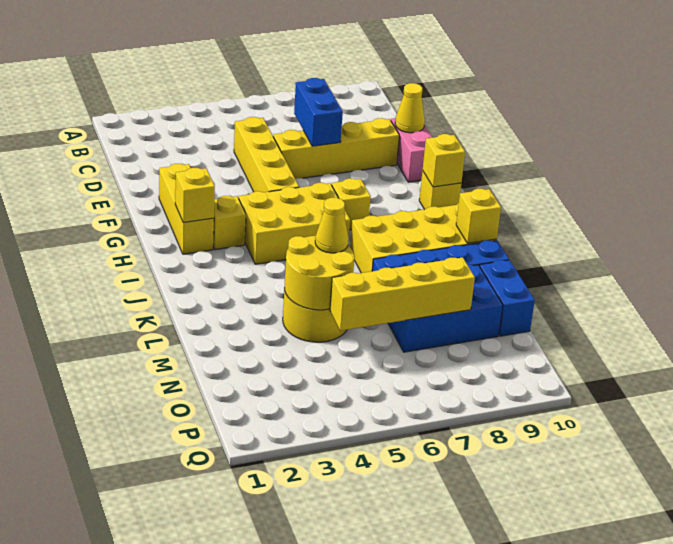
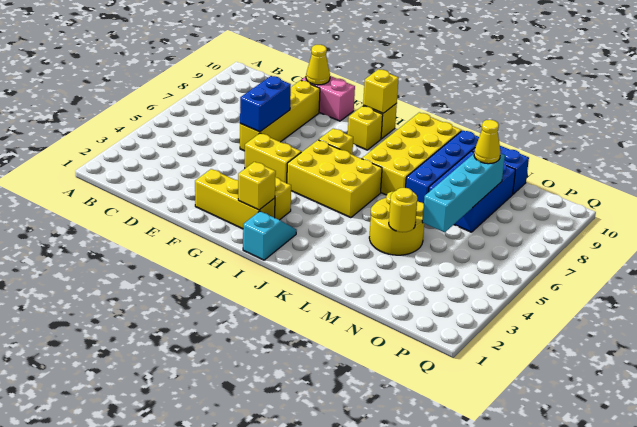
yellow 1x4 brick [234,117,299,192] -> yellow 1x2 brick [245,133,301,183]
blue 1x2 brick [294,78,343,146] -> blue 1x2 brick turned to [240,76,291,132]
yellow 2x3 brick [239,183,350,264] -> yellow 2x3 brick turned to [287,140,382,218]
none -> cyan 1x2 slope [243,211,297,260]
yellow 1x1 brick [456,189,501,243] -> yellow 1x1 brick moved to [348,106,383,150]
yellow 2x2 round brick [284,236,354,310] -> yellow 1x1 round brick [389,188,417,232]
yellow 1x1 cone [315,198,349,253] -> yellow 1x1 cone moved to [474,120,501,164]
yellow 1x4 brick [330,257,475,331] -> cyan 1x4 brick [422,153,505,232]

